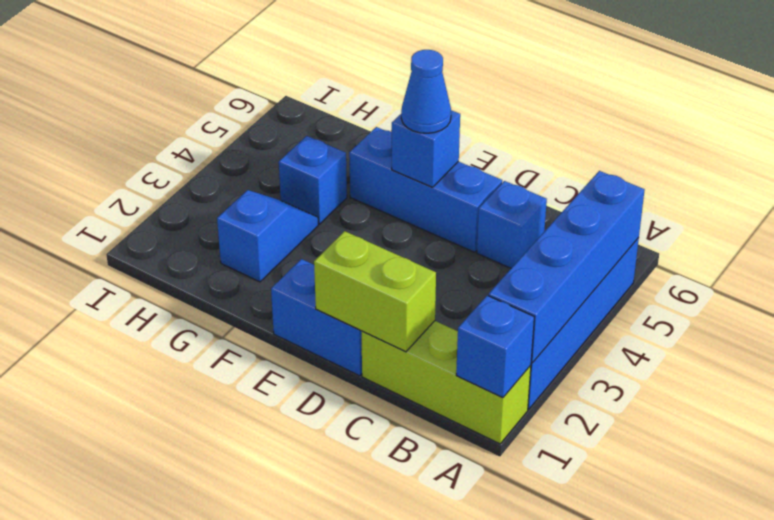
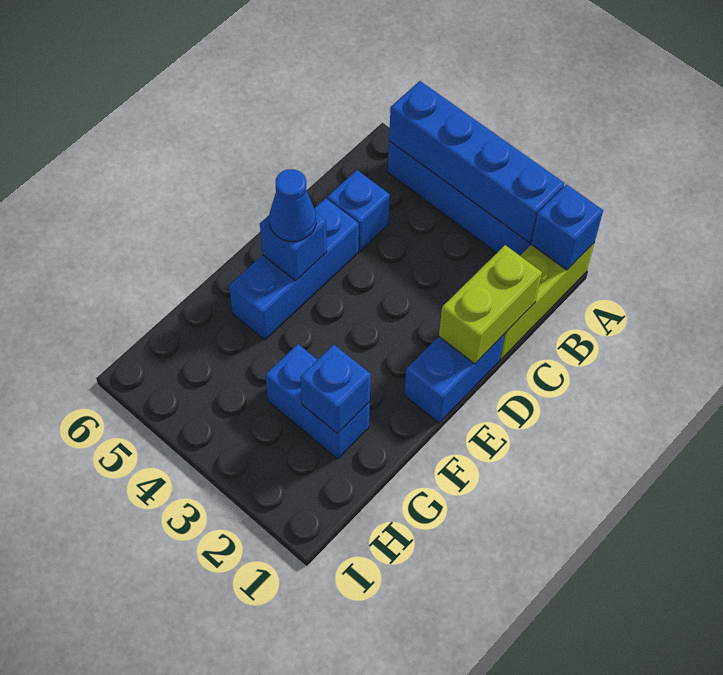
blue 1x2 slope [217,190,318,282] -> blue 1x2 brick [265,344,370,459]
blue 1x1 brick [279,136,347,224] -> blue 1x1 brick moved to [300,345,371,434]

